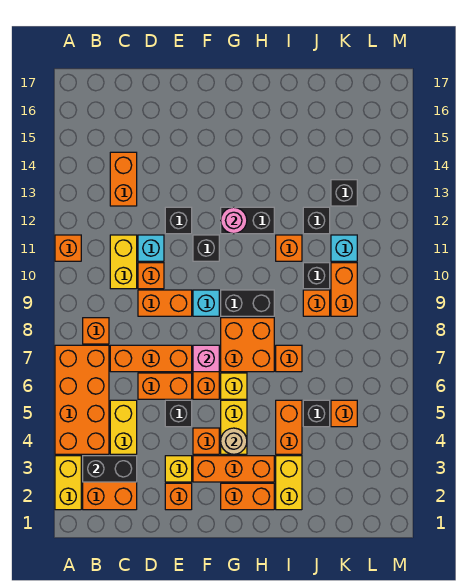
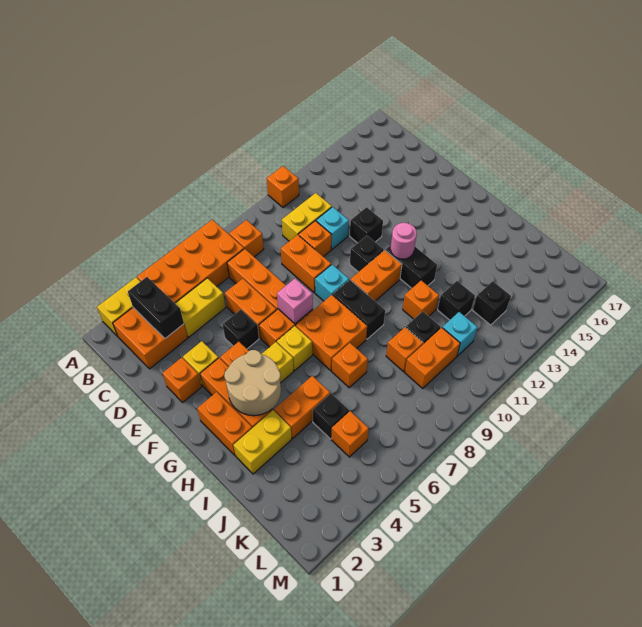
orange 1x2 brick [110,152,137,206] -> orange 1x2 brick moved to [351,250,402,301]
tan 1x1 round brick [221,428,247,454] -> tan 2x2 round brick [224,350,281,416]

